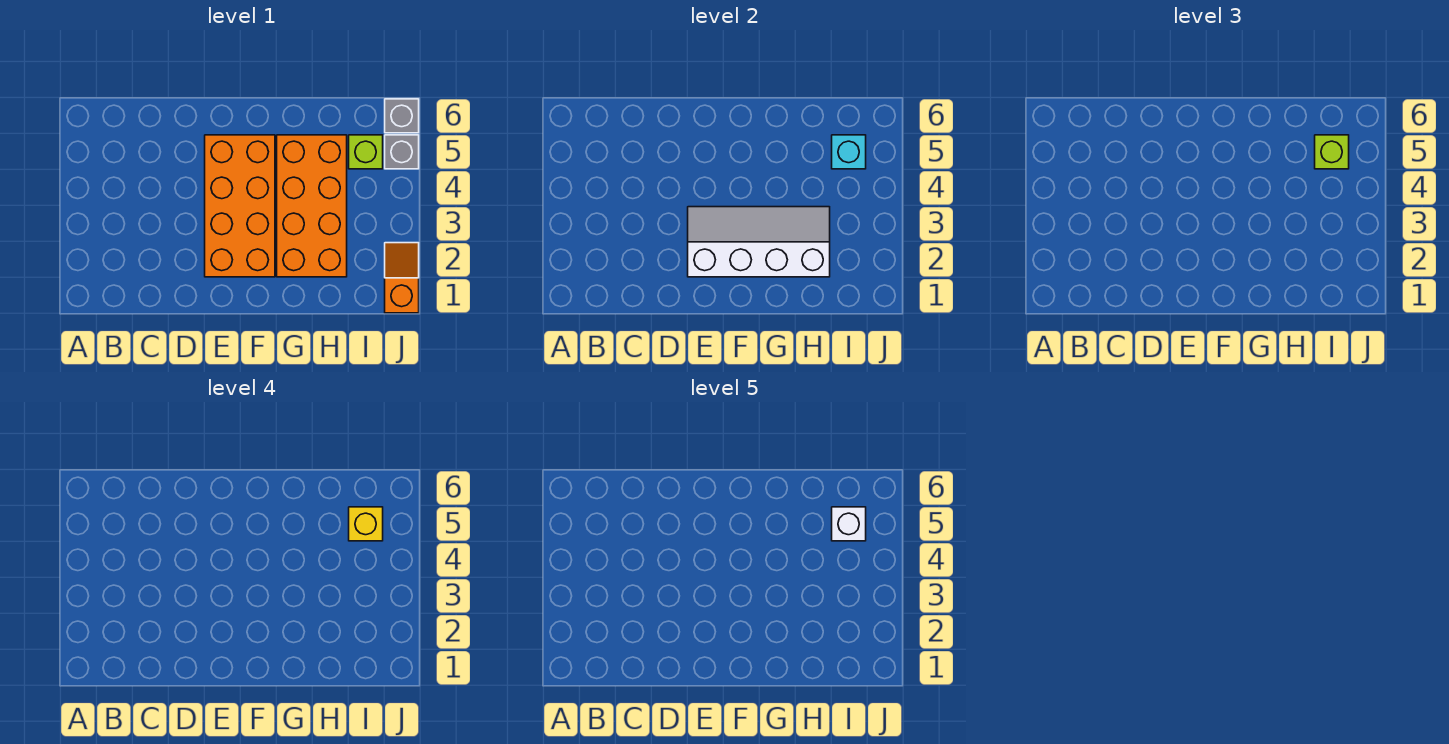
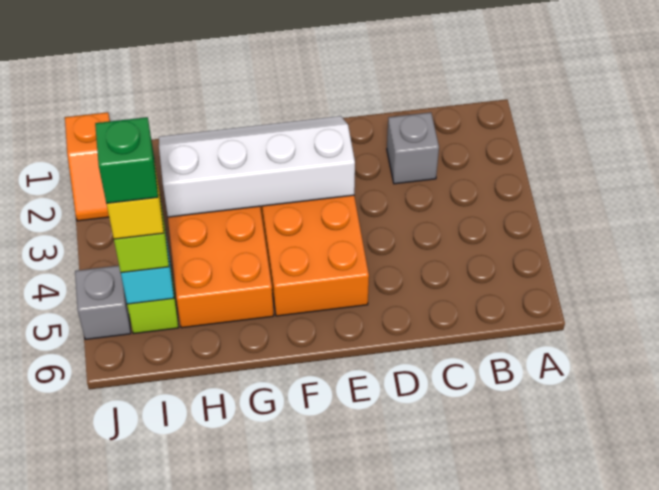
white 2x4 slope [688,207,830,277] -> white 2x4 slope turned to [159,116,355,217]
white 1x1 brick [832,507,866,541] -> green 1x1 brick [95,117,158,203]
grey 1x1 brick [385,99,419,133] -> grey 1x1 brick moved to [387,112,439,184]

